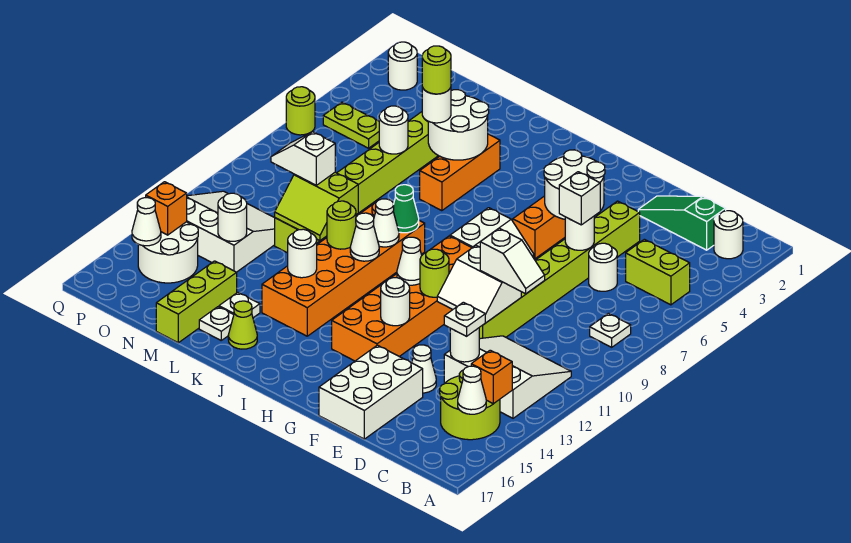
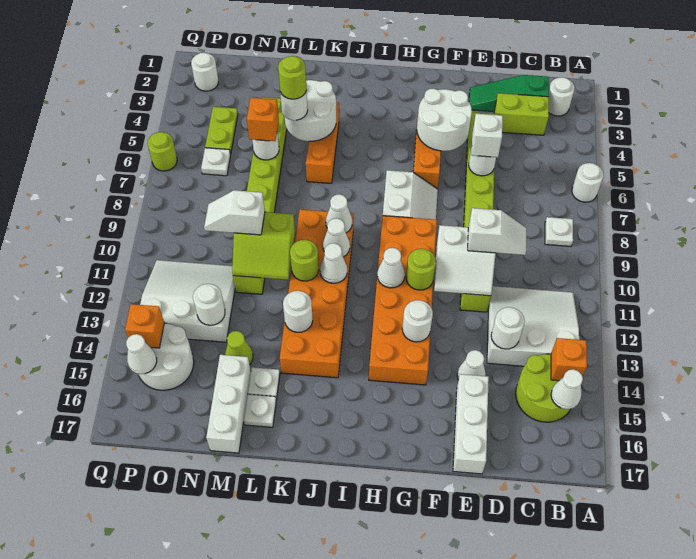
lime 1x2 brick [626,239,690,305] -> lime 1x2 brick moved to [494,93,549,135]
white 1x1 round brick [589,243,617,291] -> white 1x1 round brick moved to [572,163,604,202]
white 1x1 plate [444,302,485,336] -> white 1x1 plate moved to [201,148,231,176]
white 2x3 brick [319,345,423,439] -> white 1x3 brick [453,374,489,474]
green 1x1 cone [393,185,419,233] -> white 1x1 cone [326,194,352,233]
lime 1x1 cone [228,301,257,349] -> lime 1x1 cone moved to [225,331,253,364]
none -> orange 1x1 brick [247,98,279,141]
lime 1x3 brick [156,261,237,343] -> white 1x3 brick [206,355,251,453]
lime 1x2 plate [323,102,379,148] -> lime 1x2 plate turned to [205,107,238,154]

